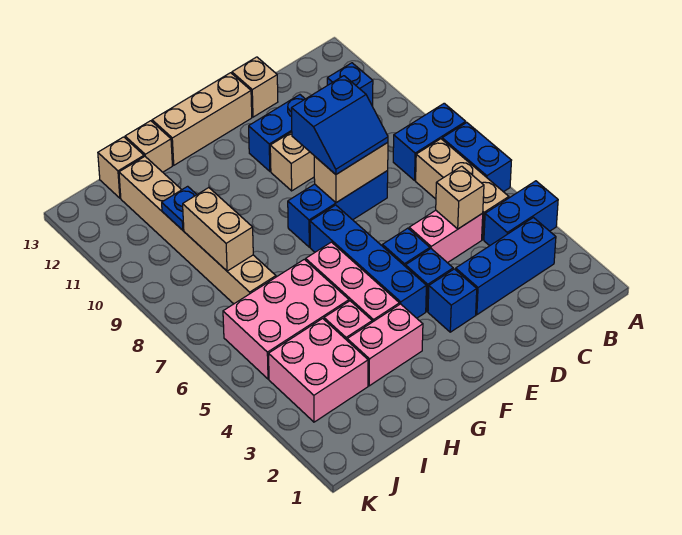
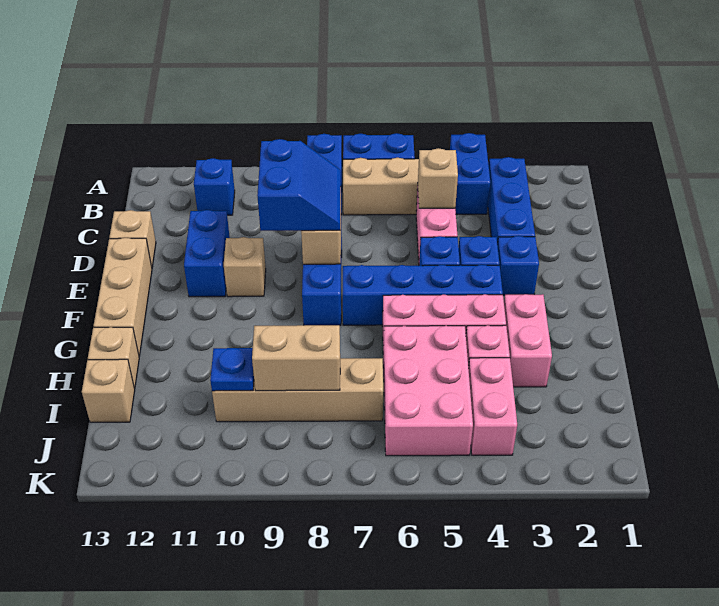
pink 2x2 brick [269,318,368,422] -> pink 1x2 brick [468,358,517,455]
tan 1x6 brick [119,156,276,304] -> tan 1x4 brick [212,358,383,422]

